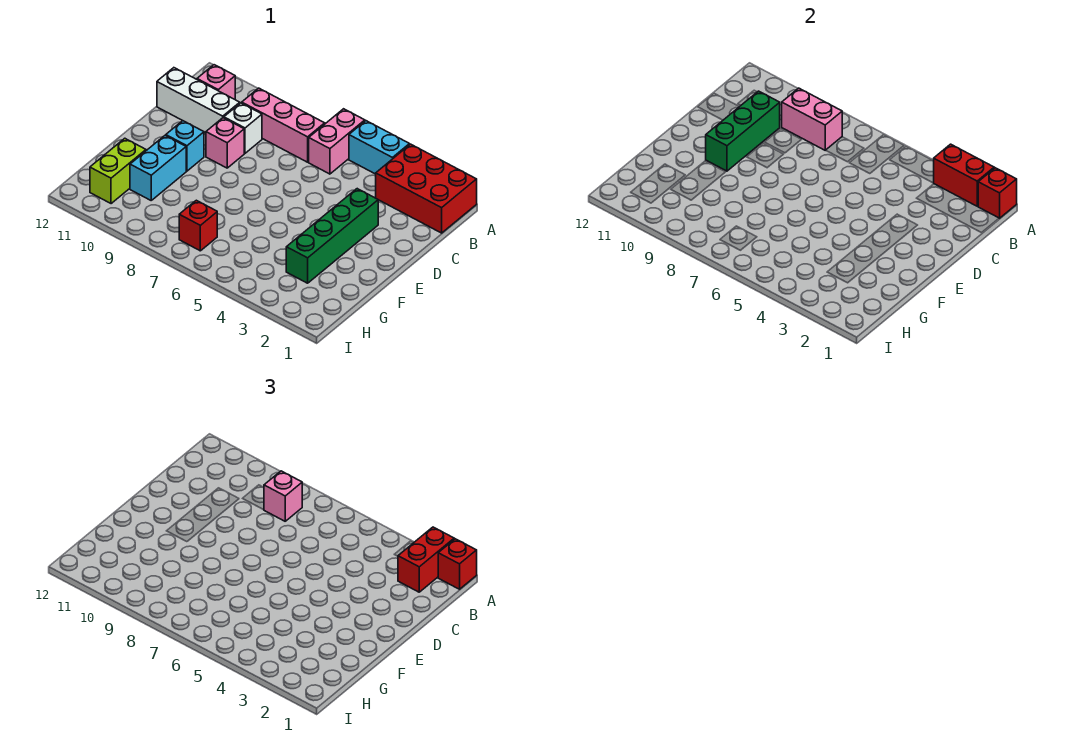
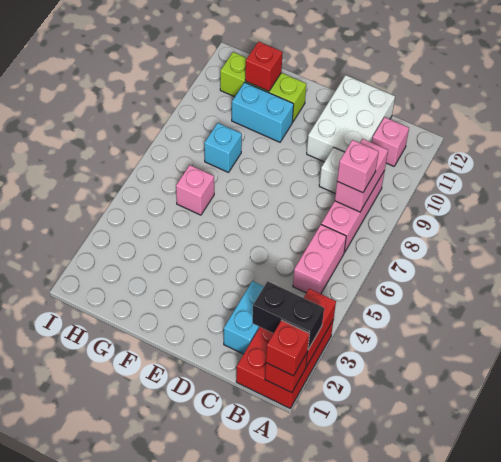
red 1x2 brick [398,527,454,592] -> black 1x2 brick [252,281,324,349]
cyan 1x2 brick [349,121,410,174] -> cyan 1x2 brick moved to [224,281,264,354]
pink 1x2 brick [309,109,365,174] -> pink 1x2 brick turned to [293,224,346,294]
white 1x3 brick [157,68,240,133] -> white 2x3 brick [307,75,395,162]
green 1x3 brick [706,91,780,171] -> none
green 1x4 brick [286,189,378,283] -> none
pink 1x1 brick [206,118,244,168] -> pink 1x1 brick moved to [176,165,214,215]
cyan 1x1 brick [166,121,204,171] -> cyan 1x1 brick moved to [204,123,242,172]
lime 1x2 brick [90,138,146,204] -> lime 1x3 brick [220,52,306,122]
red 1x1 brick [179,200,217,251] -> red 1x1 brick moved to [245,42,283,91]

